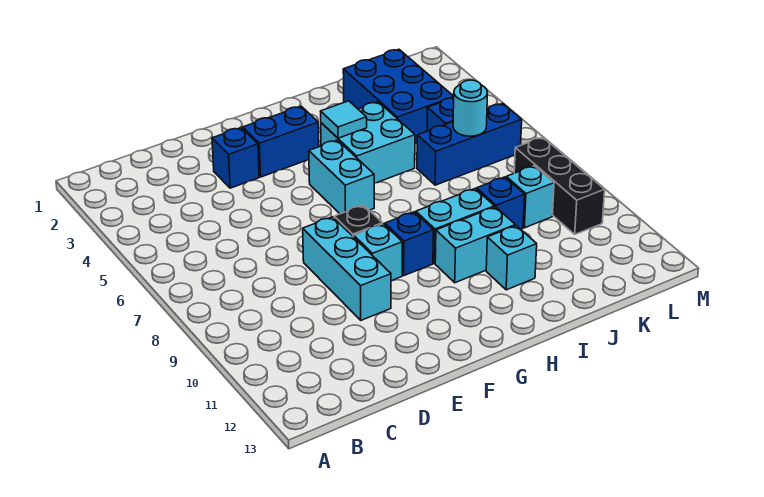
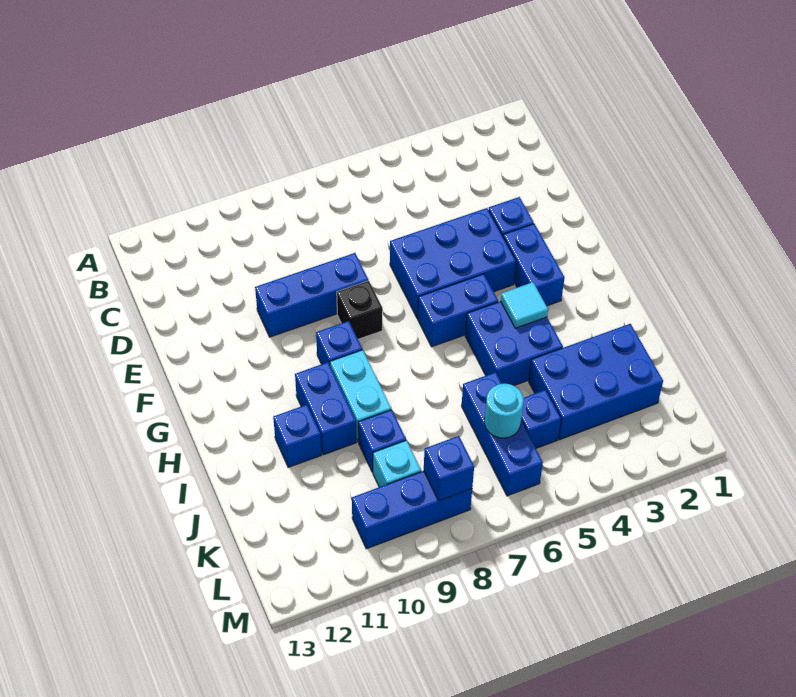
none -> blue 2x3 brick [390,208,516,319]
cyan 1x3 brick [303,217,391,320] -> blue 1x3 brick [255,253,369,337]
cyan 1x1 brick [354,224,402,281] -> none
cyan 1x2 brick [309,140,374,214] -> blue 1x2 brick [418,274,498,347]
cyan 2x2 brick [321,102,415,184] -> blue 2x2 brick [465,301,563,386]
cyan 1x2 brick [435,207,515,283] -> blue 1x2 brick [295,362,356,455]
cyan 1x1 brick [486,226,537,290] -> blue 1x1 brick [273,405,321,467]
black 1x3 brick [514,137,605,234] -> blue 1x3 brick [352,471,472,549]
none -> blue 1x1 brick [424,436,474,501]

